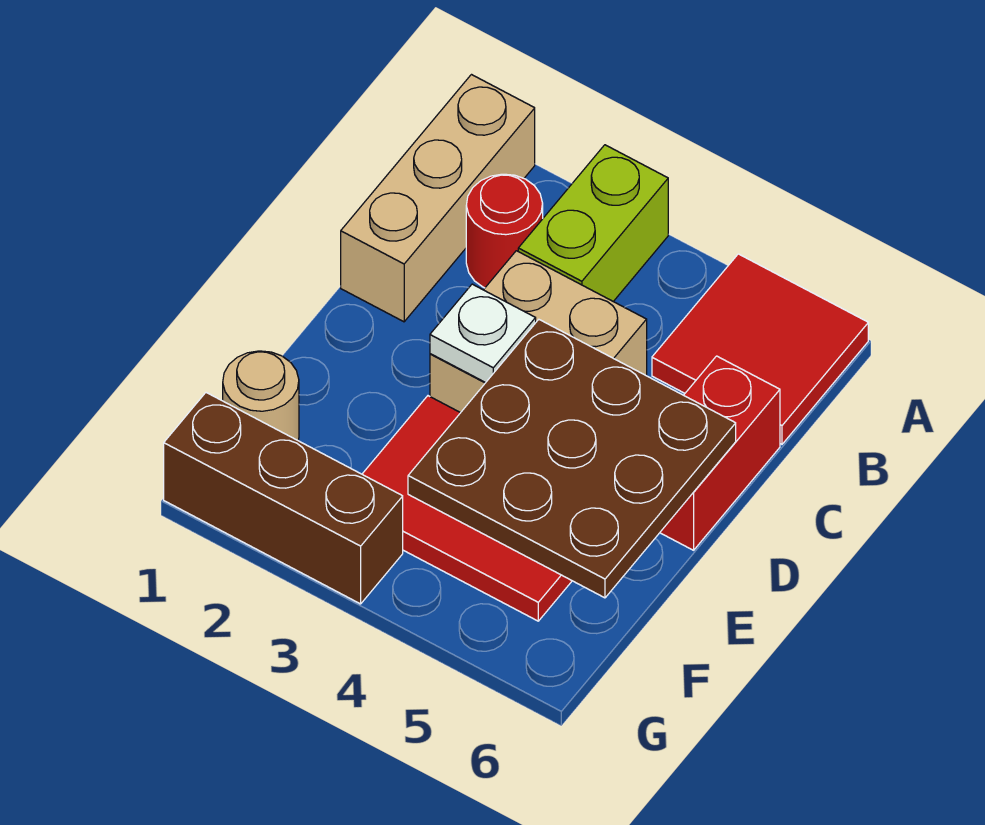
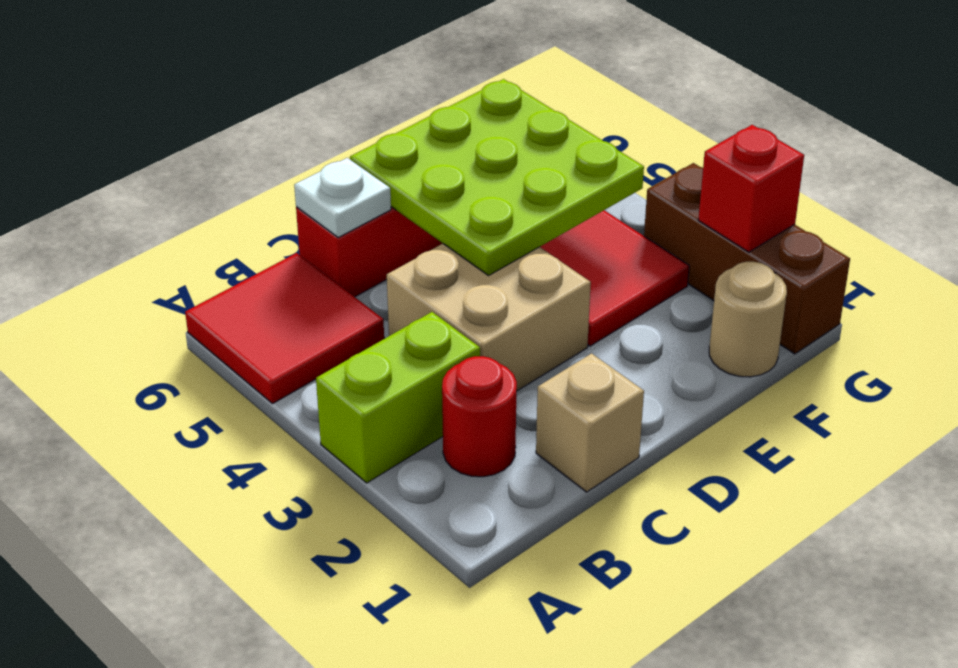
tan 1x3 brick [341,75,535,322] -> tan 1x1 brick [536,353,644,492]
white 1x1 plate [430,284,536,383] -> white 1x1 plate moved to [294,158,391,238]
brown 3x3 plate [408,320,736,598] -> lime 3x3 plate [350,79,644,276]
none -> red 1x1 brick [698,125,804,252]

